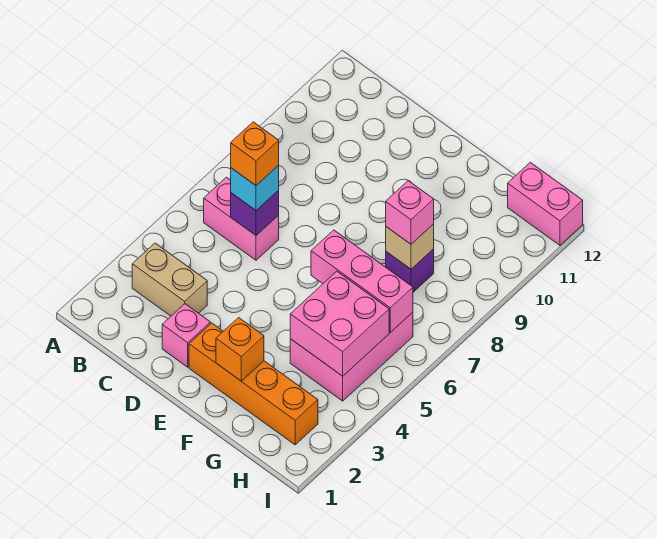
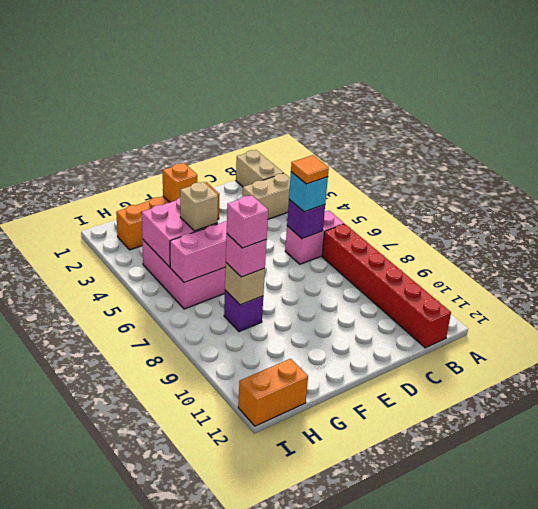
none -> tan 1x2 brick [236,150,283,187]
none -> red 1x6 brick [322,224,451,348]
orange 1x1 brick [231,122,279,185] -> orange 1x1 tile [291,155,329,184]
pink 1x1 brick [162,304,210,367] -> pink 1x1 brick moved to [227,195,268,248]
none -> tan 1x1 brick [180,182,218,231]
pink 1x2 brick [508,162,583,245] -> orange 1x2 brick [238,359,308,426]

